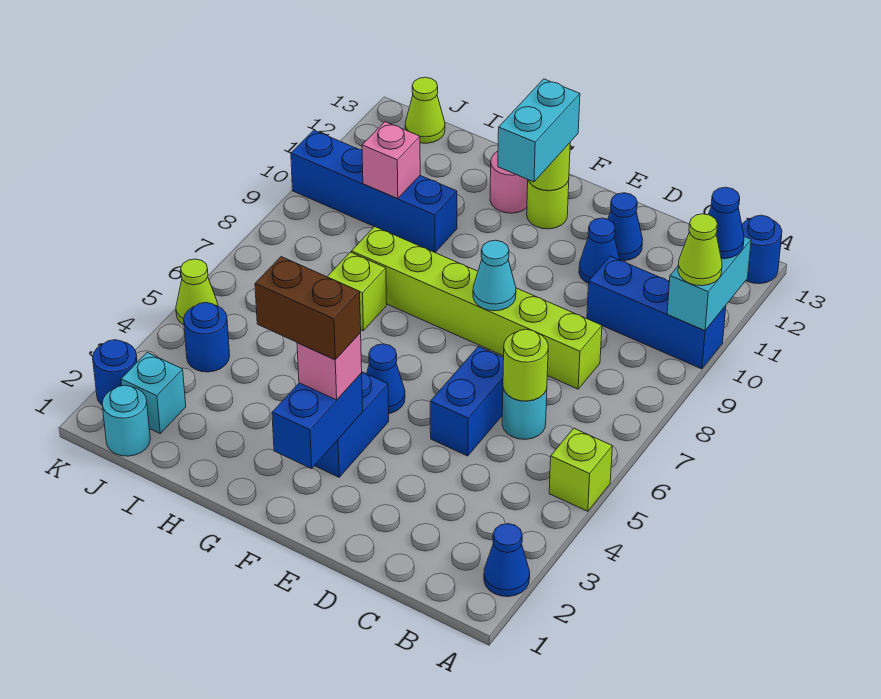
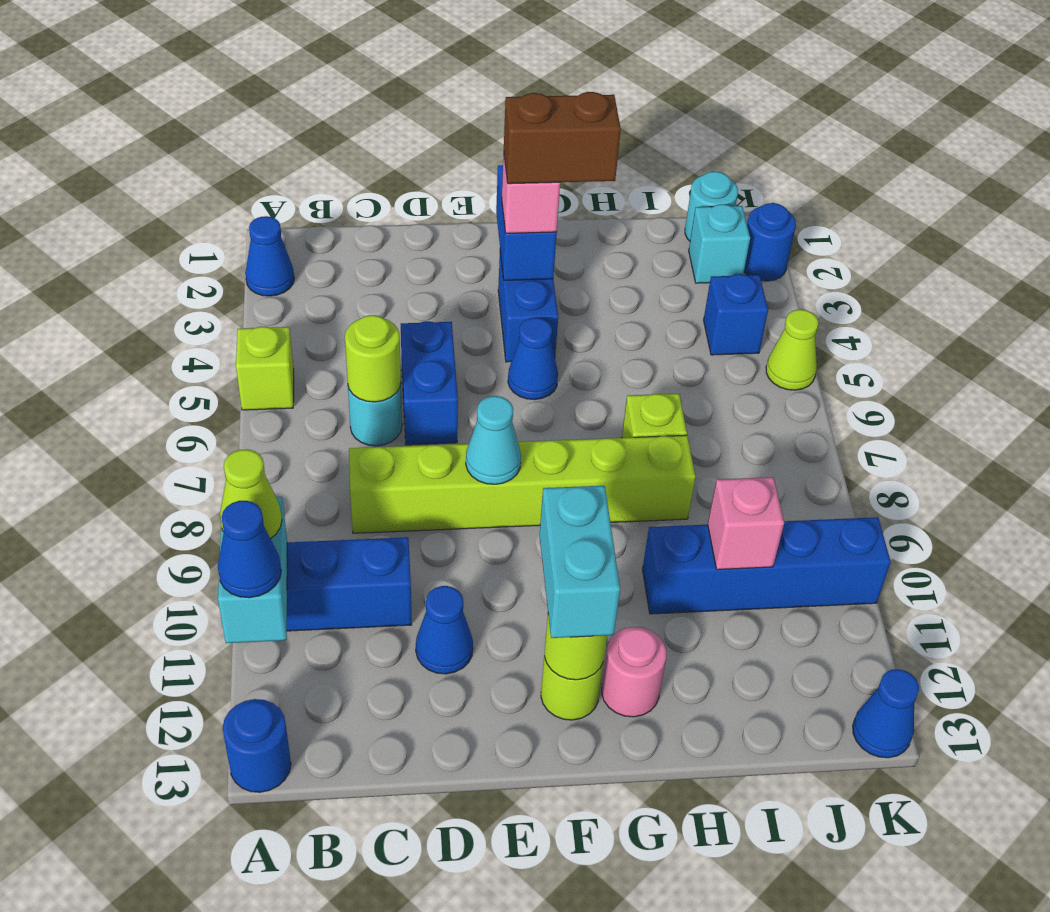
blue 1x1 cone [608,193,643,261] -> blue 1x1 cone moved to [853,669,919,758]
blue 1x1 round brick [184,302,230,372] -> blue 1x1 brick [704,274,768,355]
lime 1x1 cone [405,77,445,143] -> none

